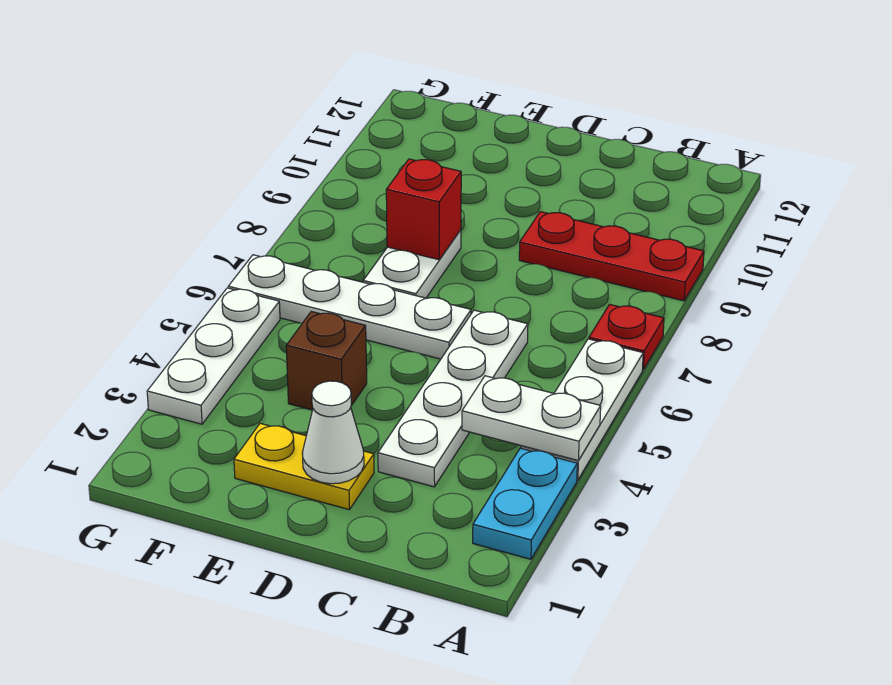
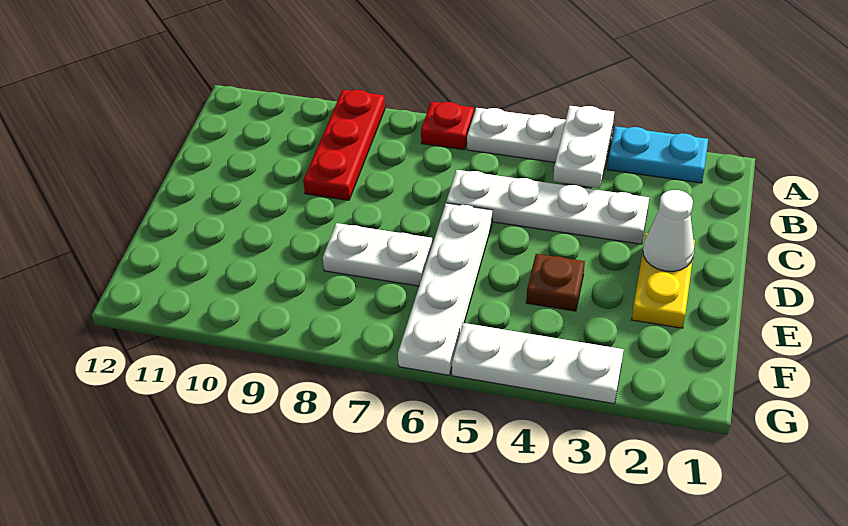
brown 1x1 brick [286,312,367,410] -> brown 1x1 plate [526,254,585,311]
red 1x1 brick [386,159,461,260] -> none

